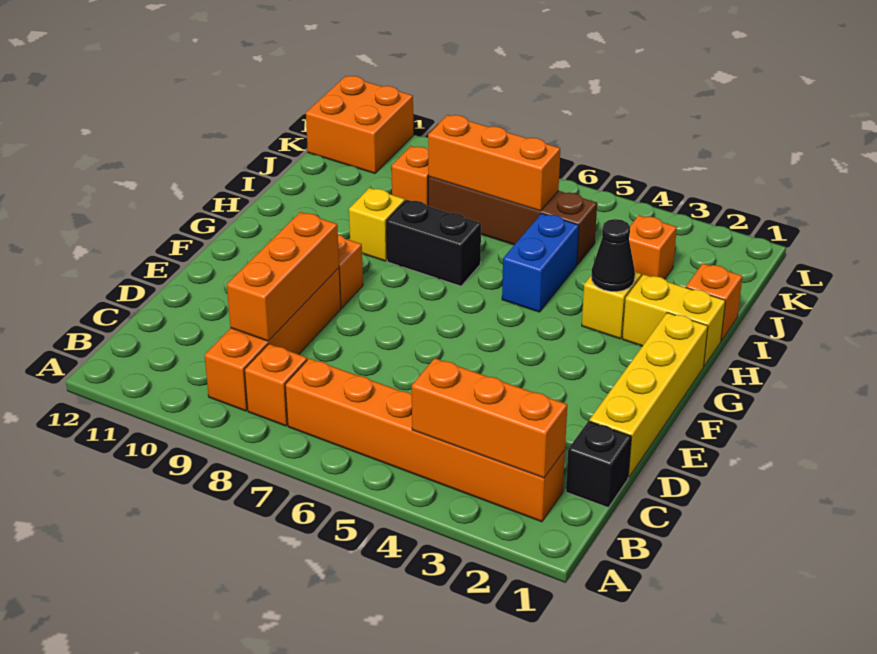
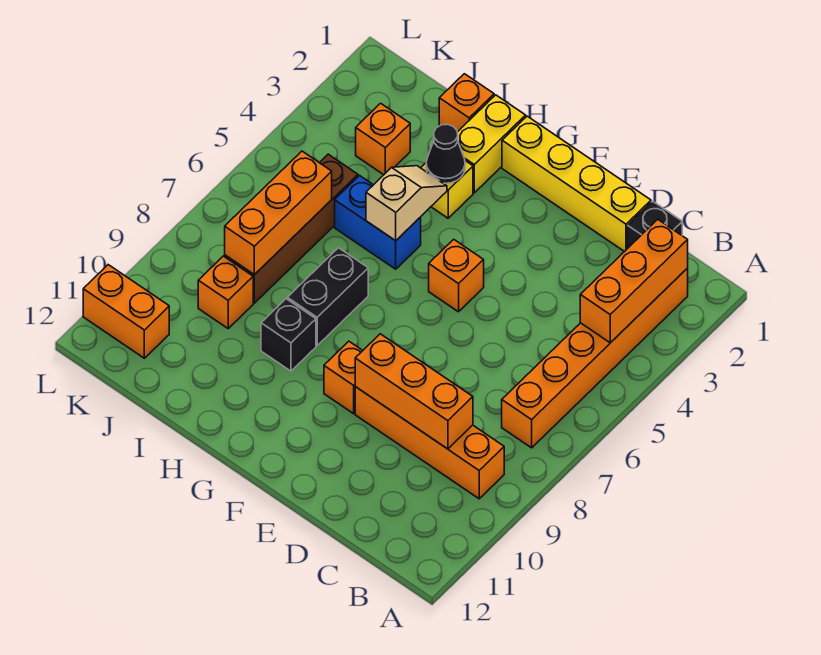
orange 1x1 brick [245,344,307,426] -> orange 1x1 brick moved to [429,239,484,312]
none -> tan 1x2 slope [366,166,447,241]
yellow 1x1 brick [349,188,405,261] -> black 1x1 brick [261,299,316,371]
orange 2x2 brick [306,76,413,173] -> orange 1x2 brick [83,265,169,358]

